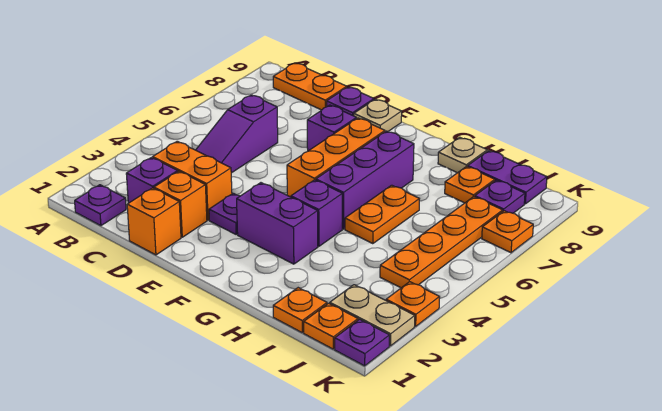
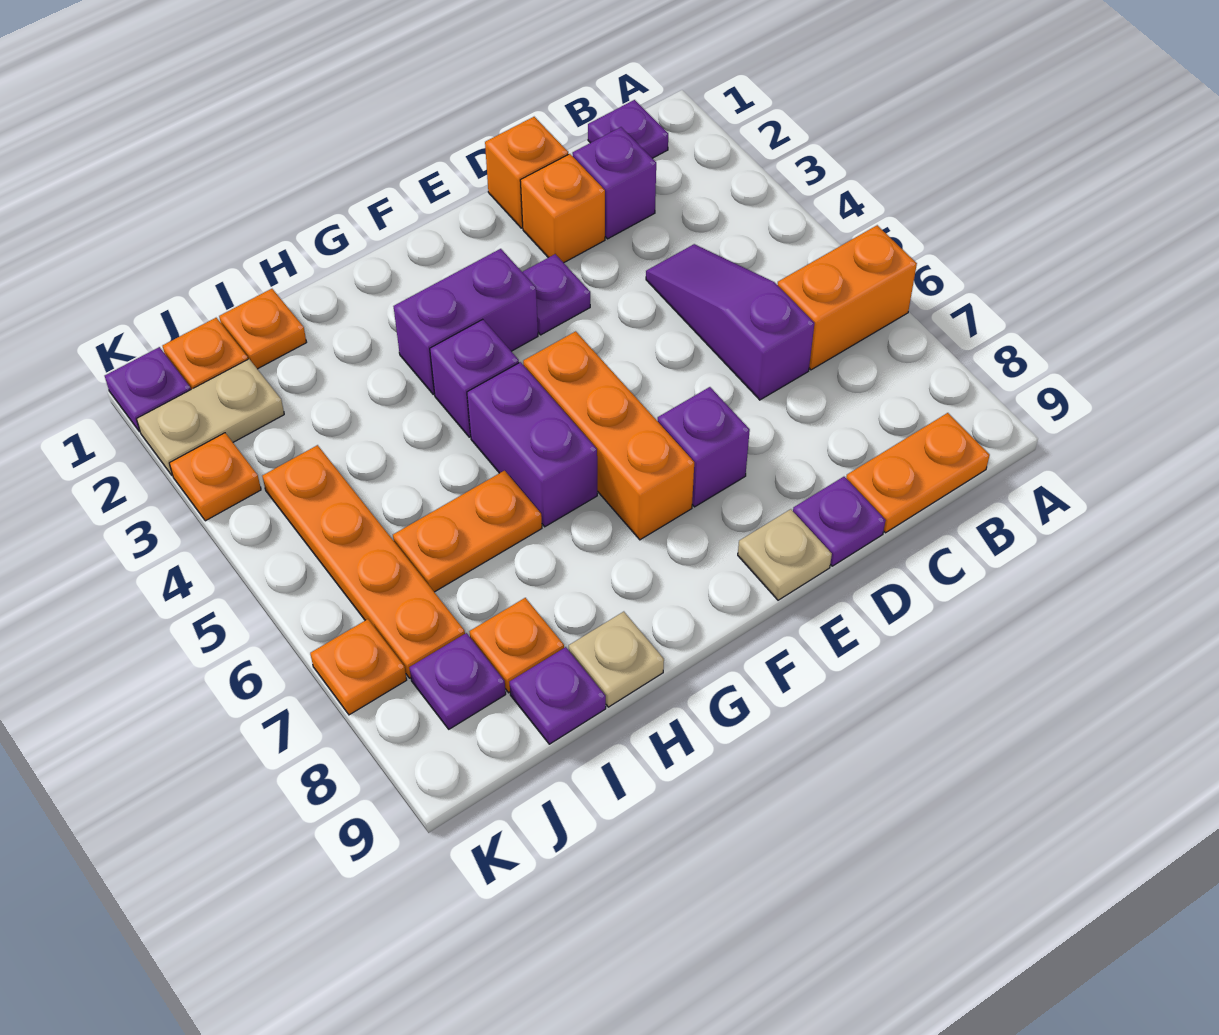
orange 1x2 brick [153,141,232,220] -> orange 1x2 brick moved to [778,225,917,370]
purple 1x3 brick [316,131,414,229] -> purple 1x2 brick [467,362,597,527]
orange 1x2 plate [345,185,419,244] -> orange 1x2 plate turned to [393,471,542,592]
purple 1x2 plate [468,151,547,204] -> purple 1x1 plate [510,647,606,744]

